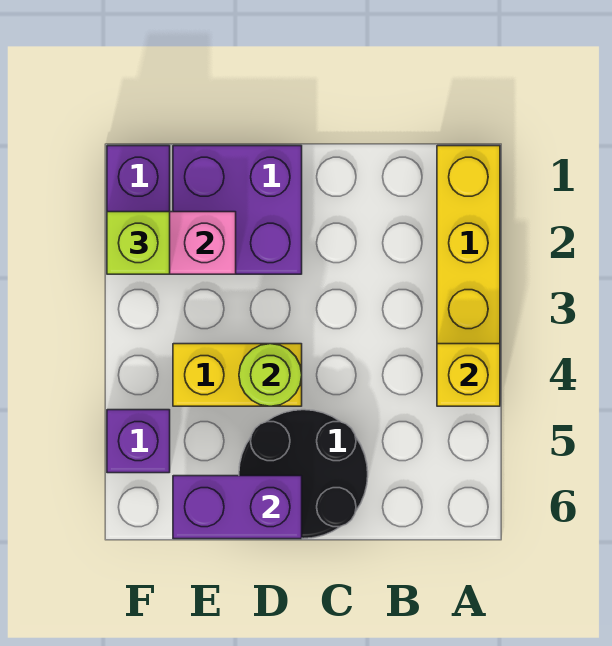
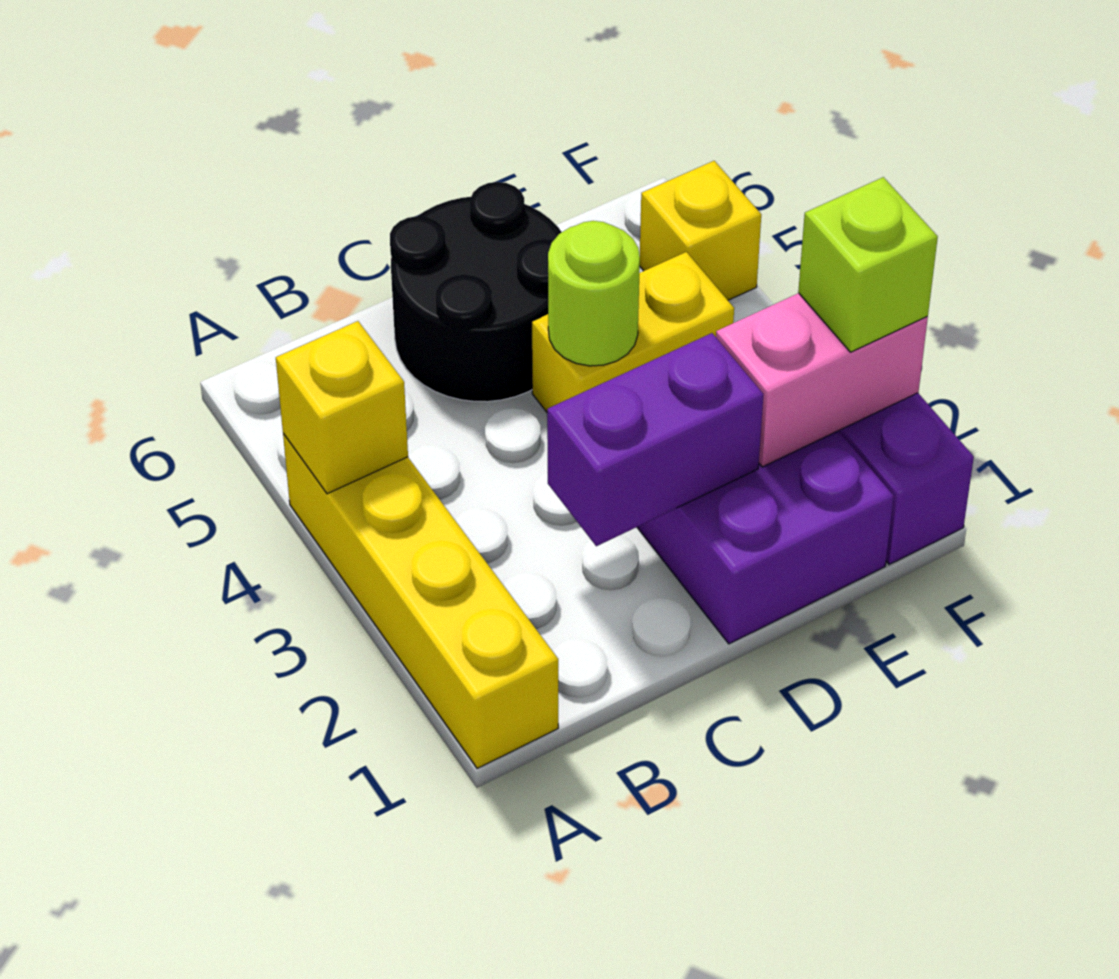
purple 1x2 brick [173,476,302,539] -> purple 1x2 brick moved to [547,333,764,546]
purple 1x1 brick [107,410,170,473] -> yellow 1x1 brick [640,161,761,300]

